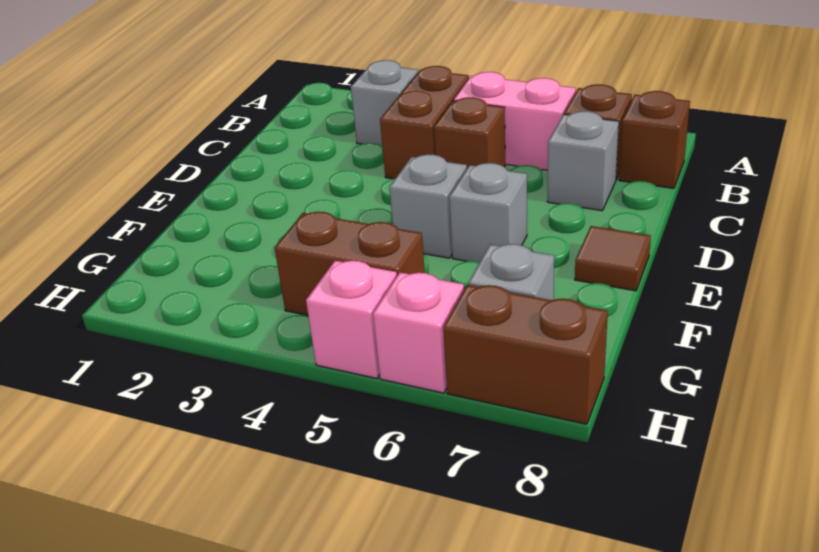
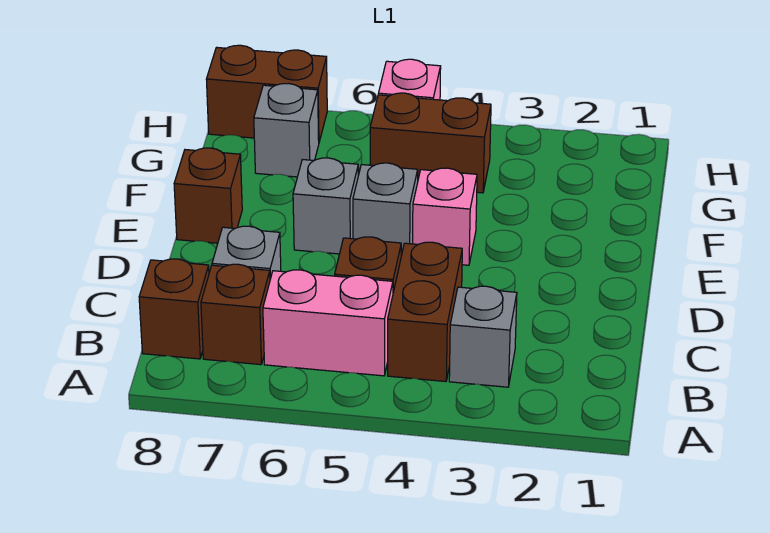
brown 1x1 tile [575,226,651,291] -> brown 1x1 brick [174,148,242,243]
pink 1x1 brick [373,273,464,393] -> pink 1x1 brick moved to [413,168,477,265]

